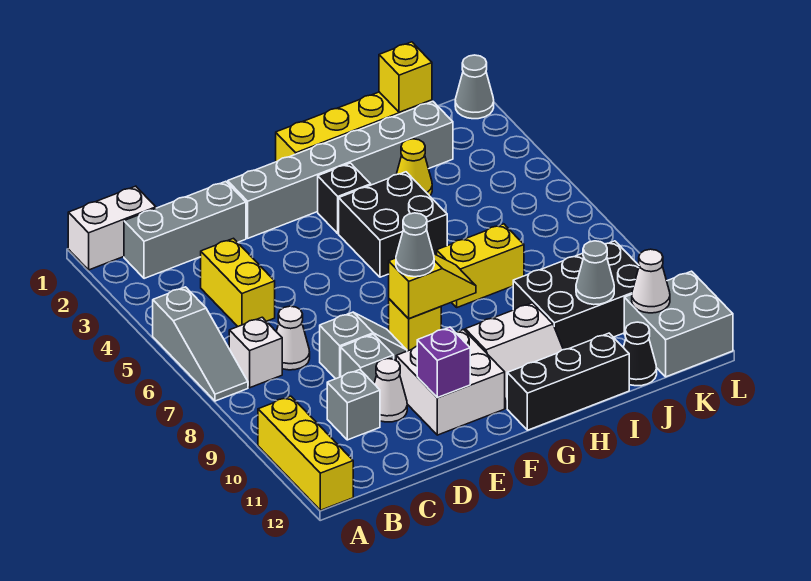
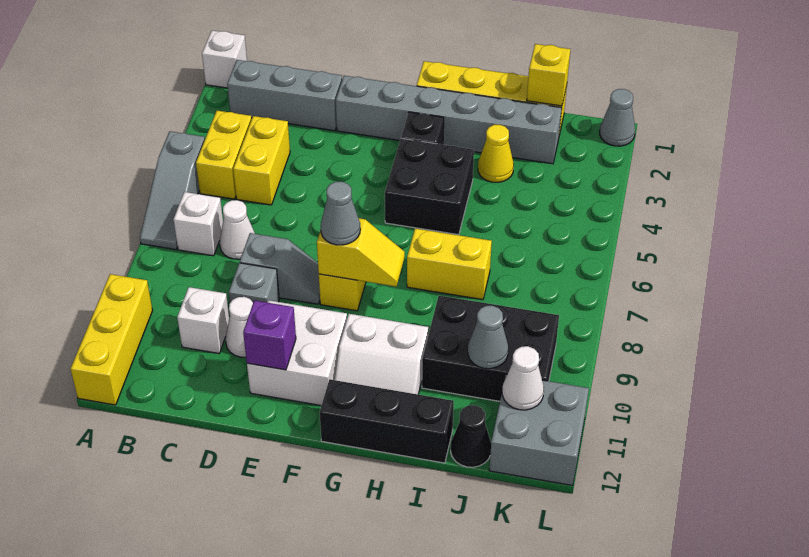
white 1x2 brick [68,186,156,270] -> white 1x1 brick [202,30,247,88]
none -> yellow 1x2 brick [196,111,252,199]
grey 1x1 brick [327,370,380,440] -> white 1x1 brick [177,287,229,353]

